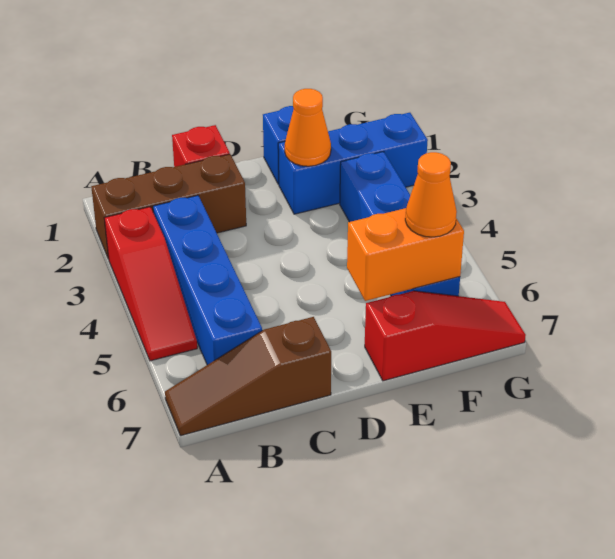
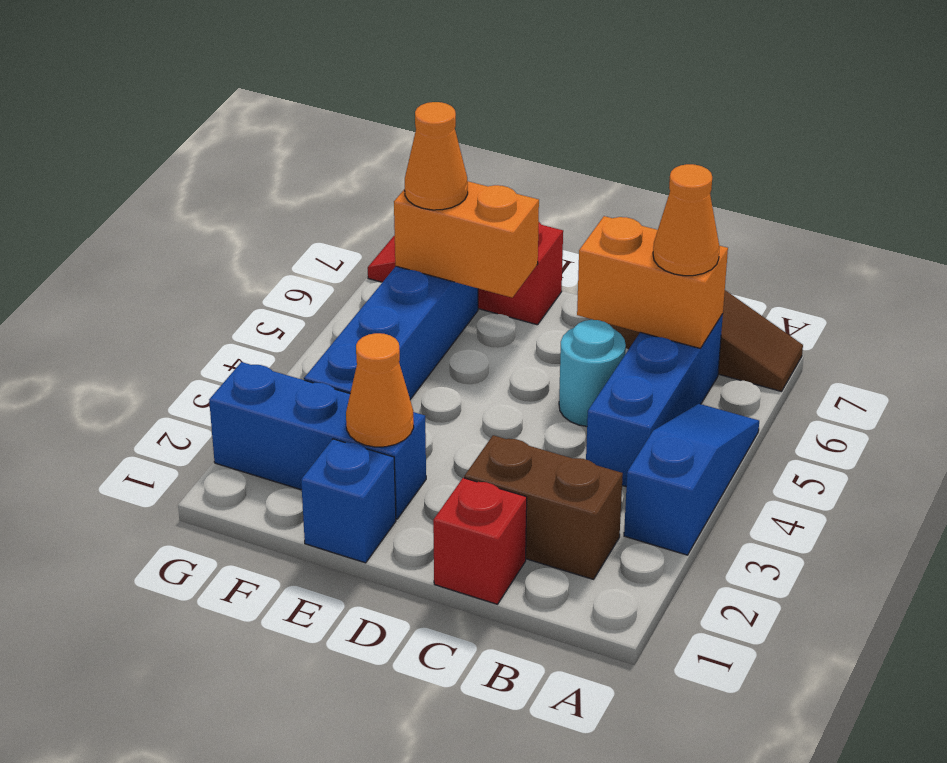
brown 1x3 brick [91,154,246,259] -> brown 1x2 brick [464,435,623,579]
red 1x3 slope [104,207,197,361] -> blue 1x3 slope [624,404,759,555]
blue 1x4 brick [153,195,262,365] -> blue 1x3 brick [586,314,723,486]
none -> orange 1x2 brick [577,216,728,349]
none -> orange 1x1 cone [653,164,720,276]
none -> cyan 1x1 round brick [559,320,626,426]

